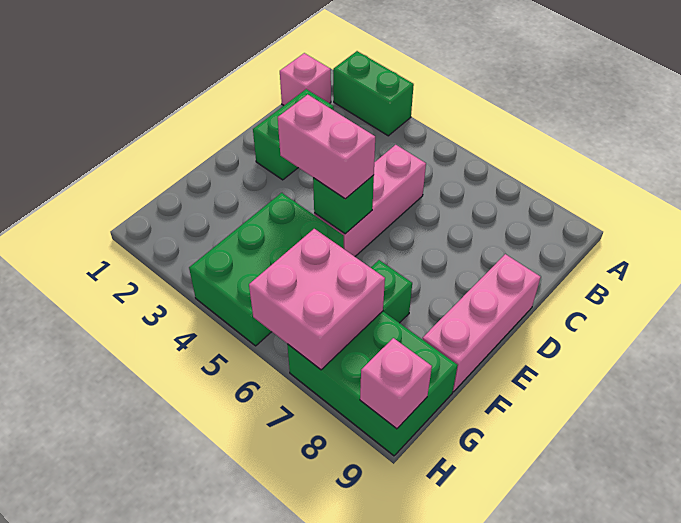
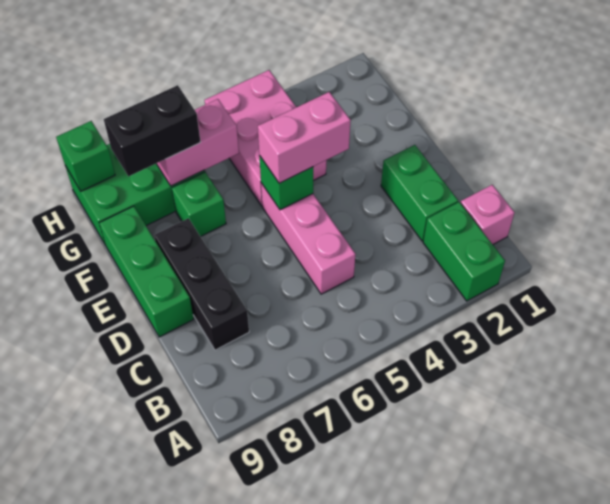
green 1x2 brick [333,51,414,136] -> green 1x2 brick turned to [423,202,505,301]
none -> black 1x3 brick [154,218,249,350]
pink 1x3 brick [422,254,541,392] -> green 1x3 brick [99,206,194,337]
green 2x3 brick [189,193,344,346] -> pink 2x3 brick [205,70,326,206]
pink 2x2 brick [249,229,385,370] -> pink 1x2 brick [156,99,239,186]
none -> black 1x2 brick [104,85,200,176]
pink 1x1 brick [360,338,432,429] -> green 1x1 brick [56,121,115,191]

